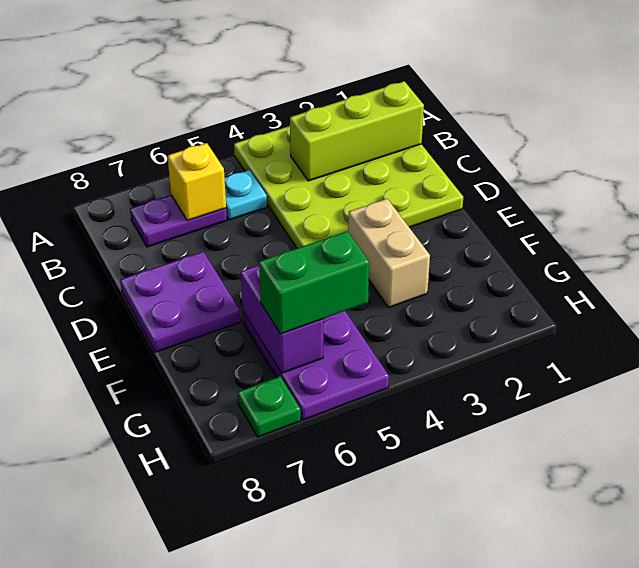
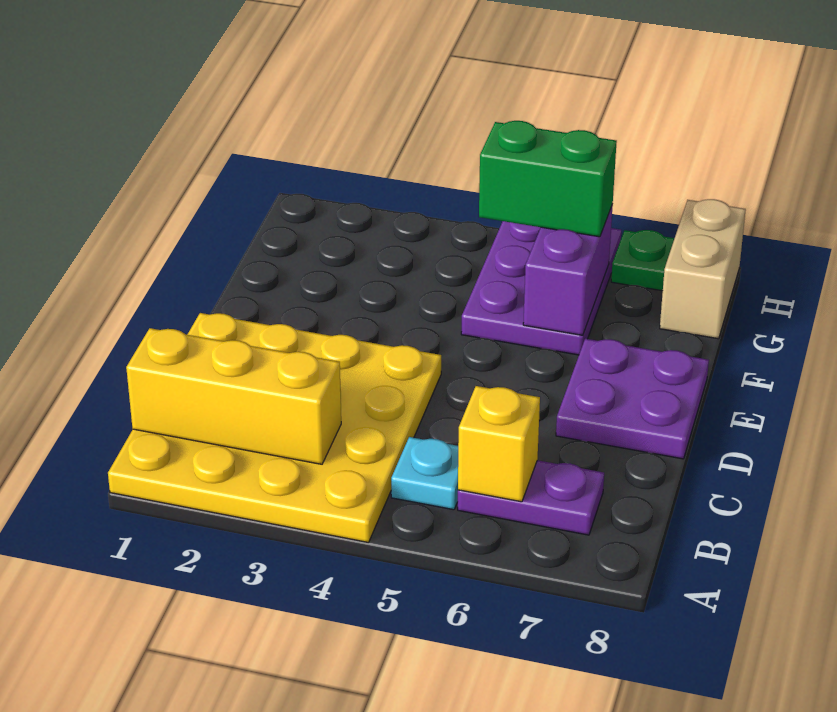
lime 4x4 plate [234,126,463,248] -> yellow 4x4 plate [108,313,441,543]
lime 1x3 brick [290,81,424,181] -> yellow 1x3 brick [126,328,341,464]
tan 1x2 brick [348,199,430,307] -> tan 1x2 brick moved to [660,199,746,339]

